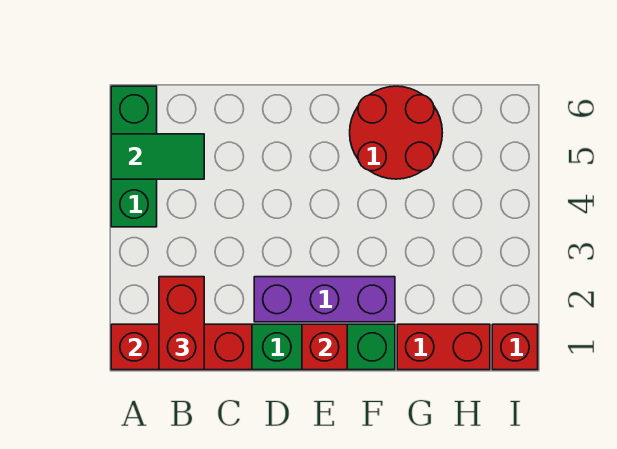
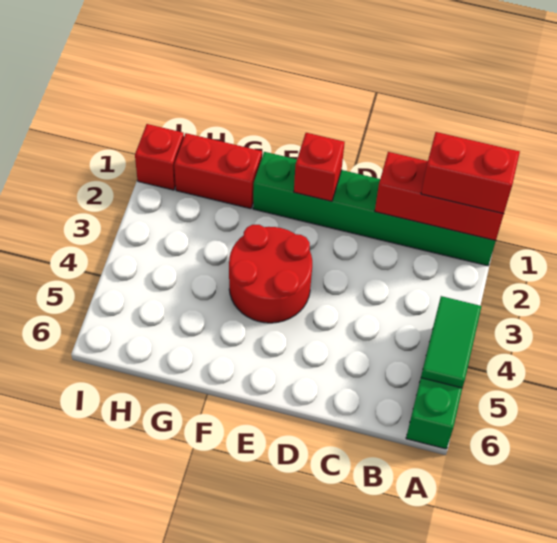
green 1x2 tile [111,134,204,179] -> green 1x2 tile turned to [421,296,482,388]
red 1x2 brick [159,277,204,370] -> red 1x2 brick turned to [421,132,520,214]
purple 1x3 brick [254,277,395,322] -> none
red 2x2 round brick [350,86,442,179] -> red 2x2 round brick moved to [229,225,312,323]

